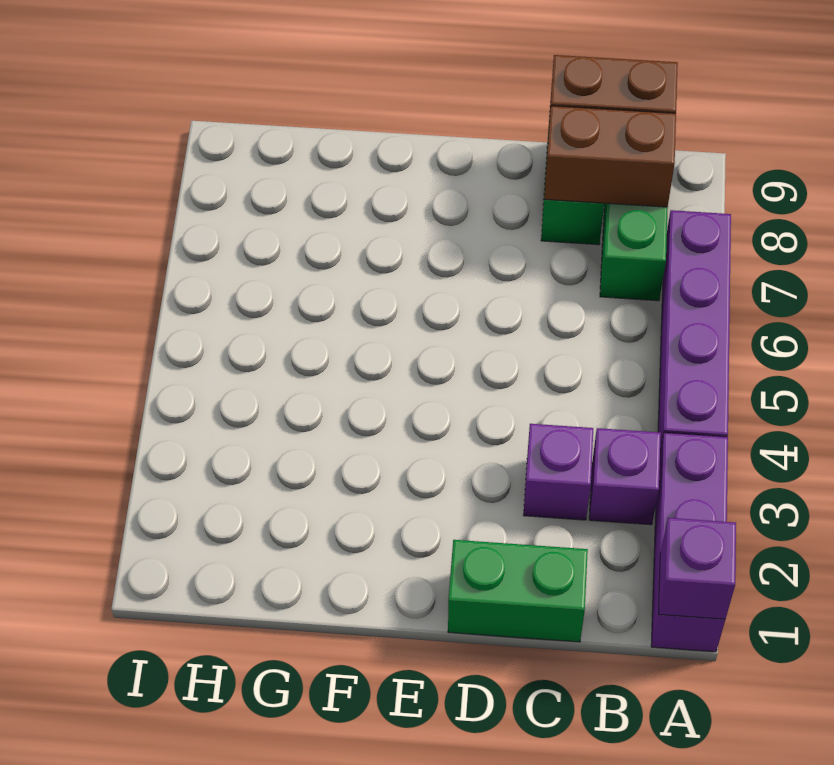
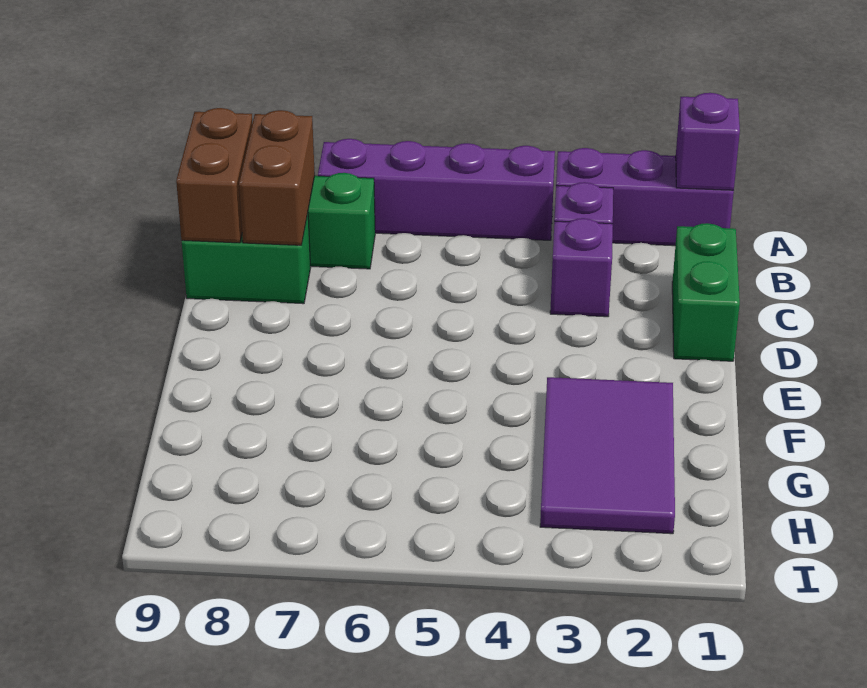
none -> purple 2x3 tile [540,377,675,534]

